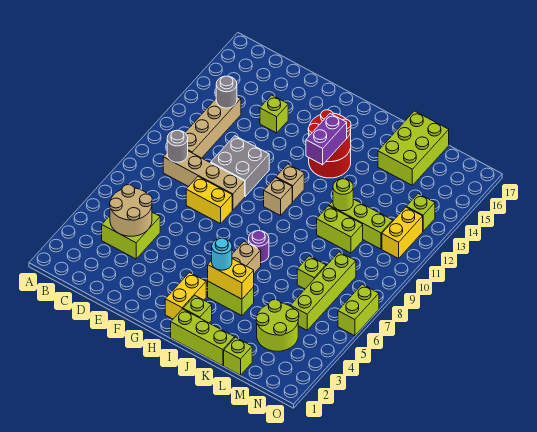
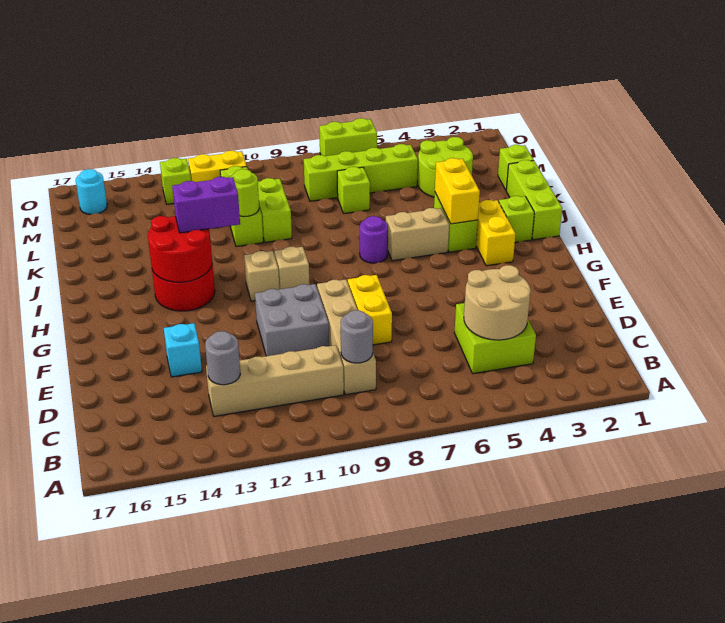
lime 1x1 brick [260,95,288,133] -> cyan 1x1 brick [164,323,202,377]
yellow 1x2 brick [165,273,206,319] -> yellow 1x2 brick turned to [476,200,515,266]
cyan 1x1 round brick [212,238,232,270] -> cyan 1x1 round brick moved to [76,169,107,214]
lime 2x3 brick [378,111,449,185] -> none

